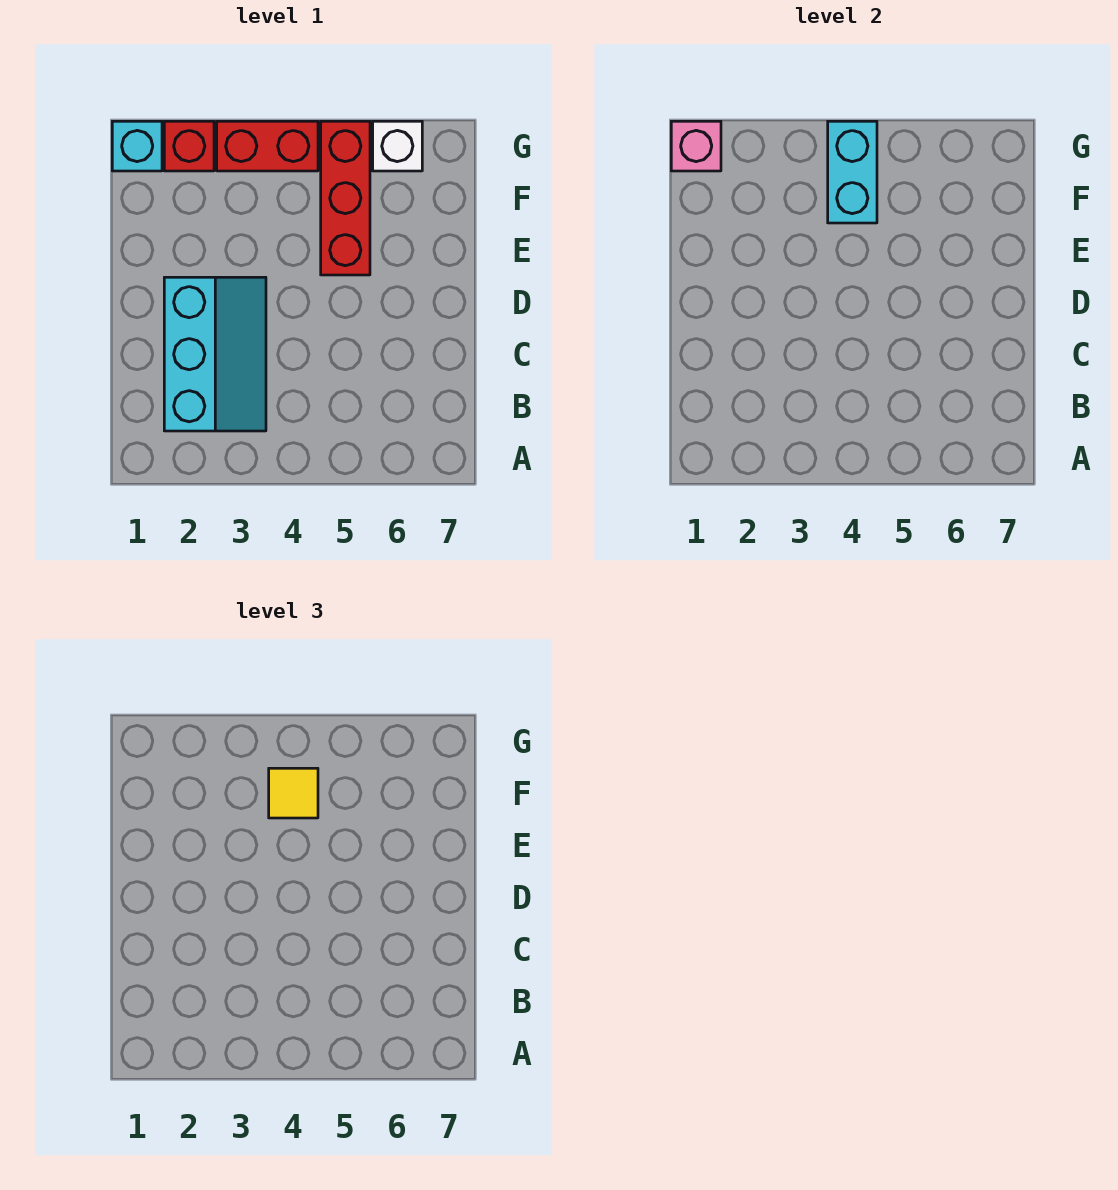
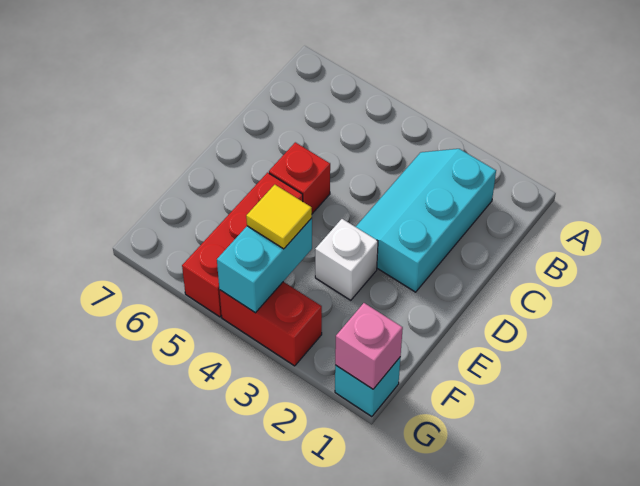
red 1x1 brick [164,121,214,171] -> red 1x1 brick moved to [269,142,330,214]
white 1x1 brick [373,121,422,171] -> white 1x1 brick moved to [315,219,378,300]

